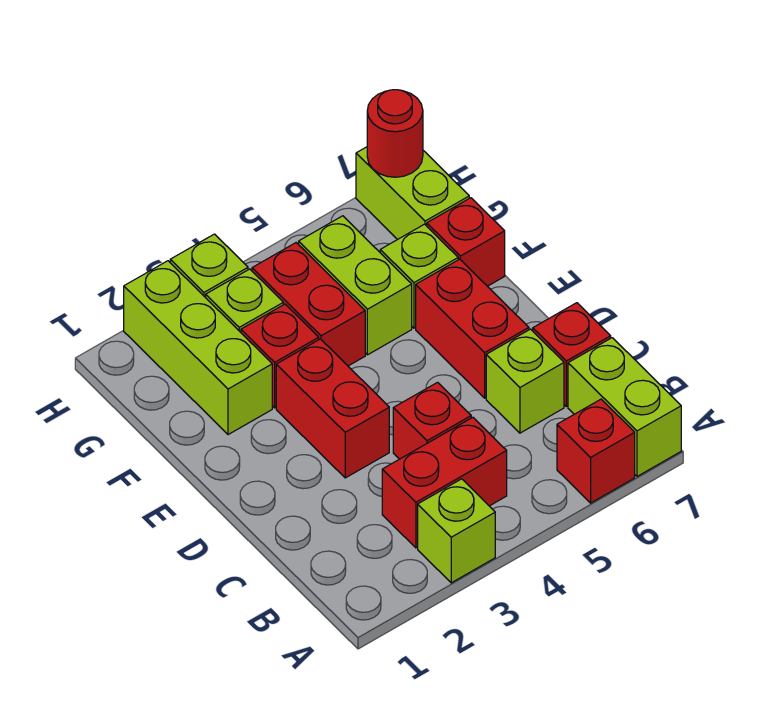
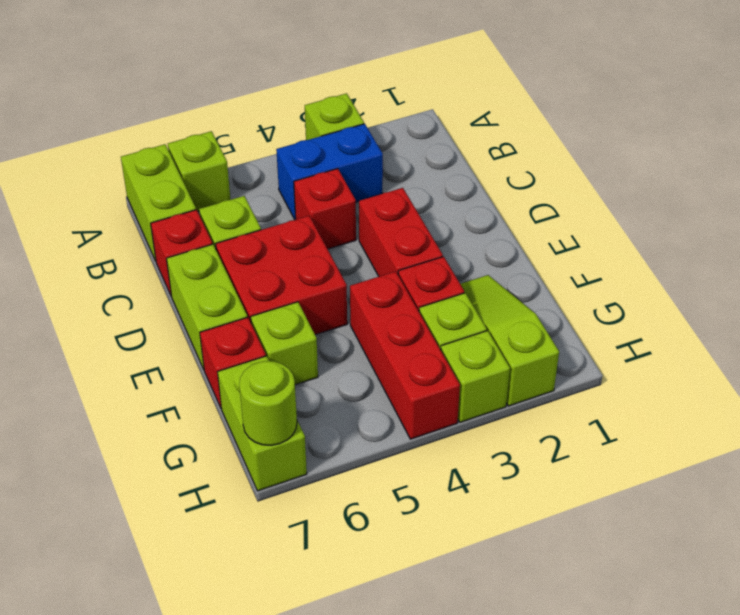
red 1x1 brick [557,399,635,503] -> lime 1x1 brick [168,131,231,211]
red 1x2 brick [382,417,507,548] -> blue 1x2 brick [276,124,383,220]
red 1x2 brick [416,259,529,398] -> red 2x2 brick [216,216,347,335]
lime 1x3 brick [124,261,272,435] -> lime 1x3 slope [461,275,559,406]
red 1x2 brick [252,243,365,366] -> red 1x3 brick [350,271,460,439]
lime 1x2 brick [299,216,412,355] -> lime 1x2 brick moved to [166,244,247,369]
red 1x1 round brick [367,90,423,177] -> lime 1x1 round brick [239,361,297,445]

